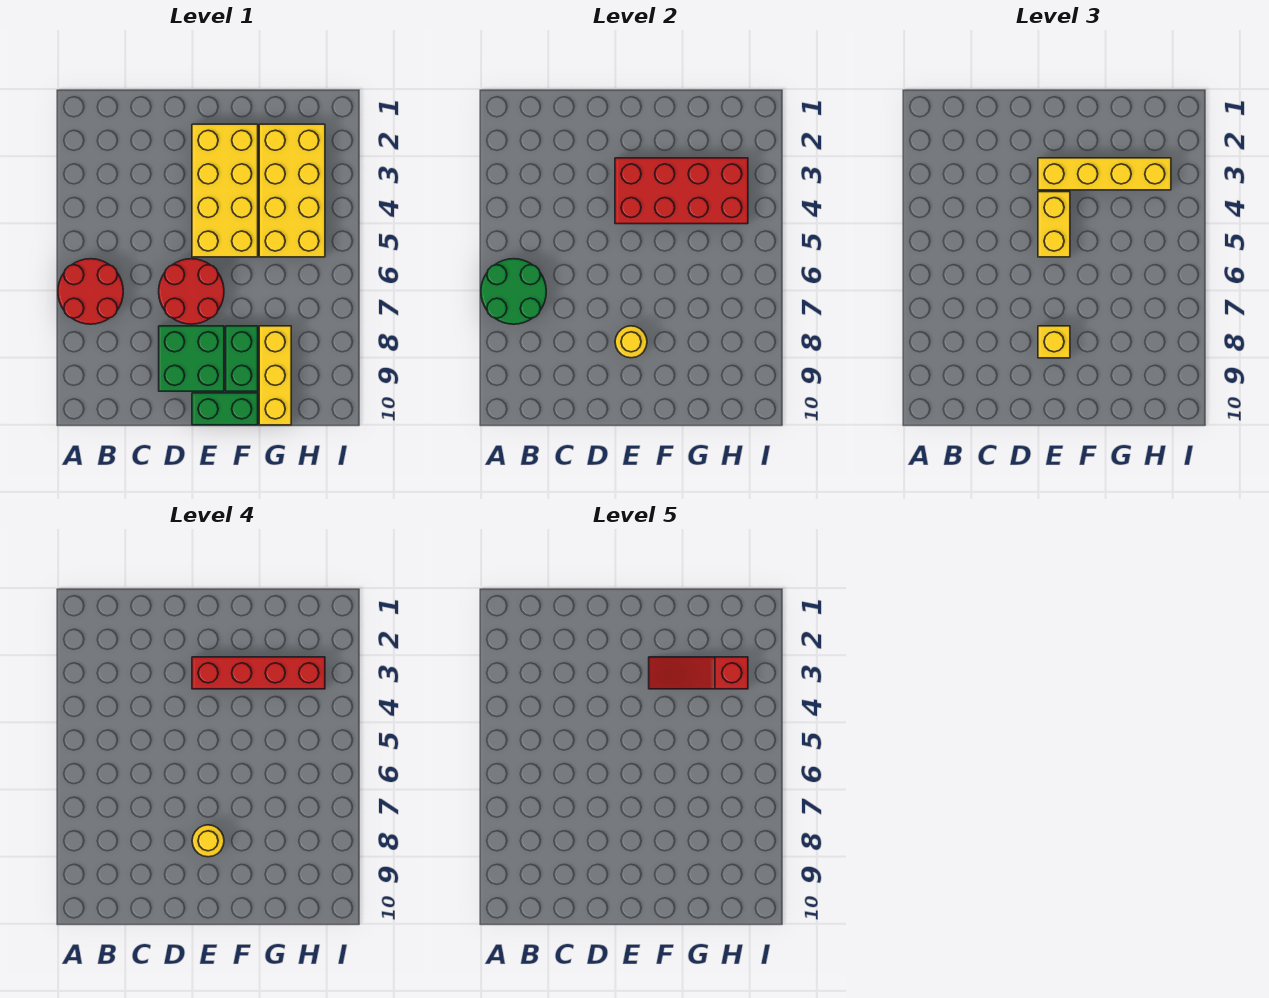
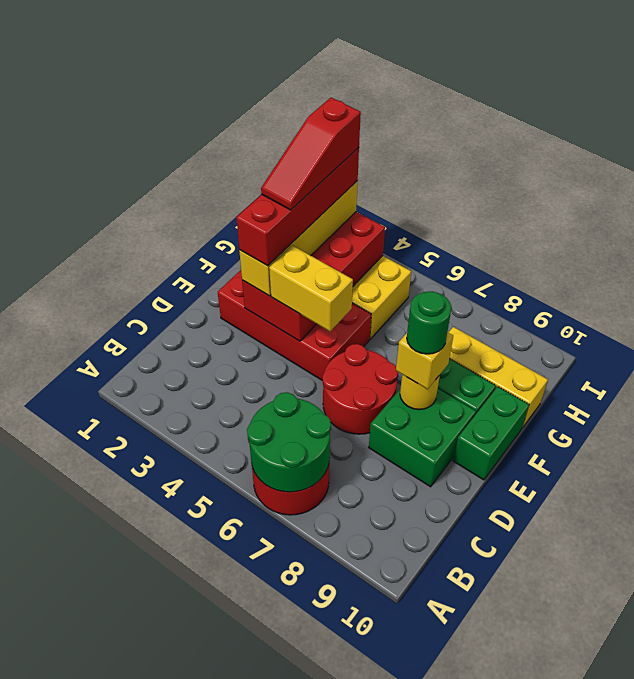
yellow 2x4 brick [192,124,258,257] -> red 2x4 brick [218,270,371,380]
yellow 1x1 round brick [192,825,224,857] -> green 1x1 round brick [407,291,451,354]

